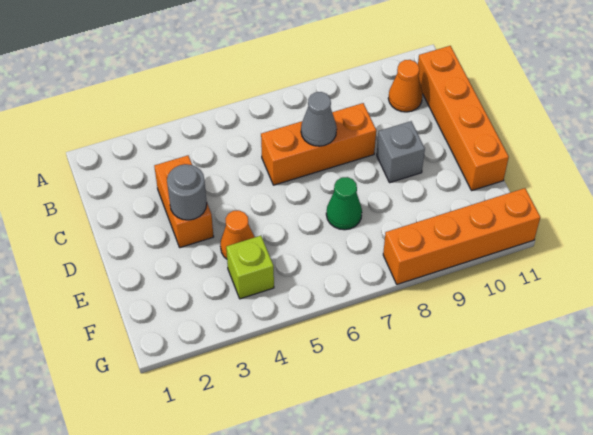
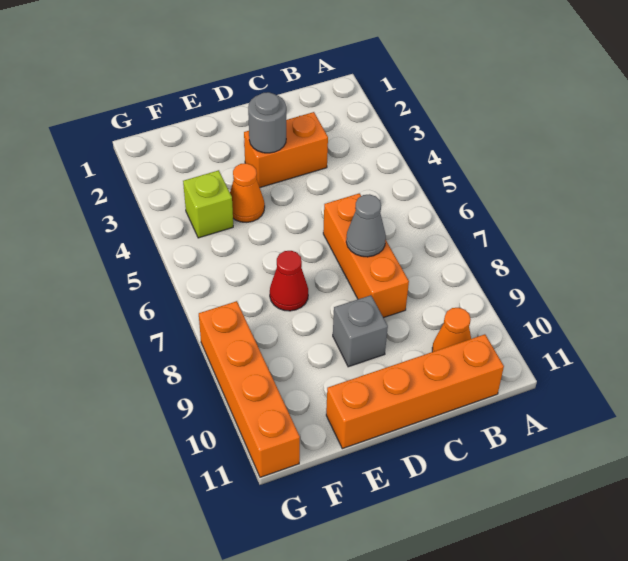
green 1x1 cone [326,177,362,230] -> red 1x1 cone [270,251,308,311]

